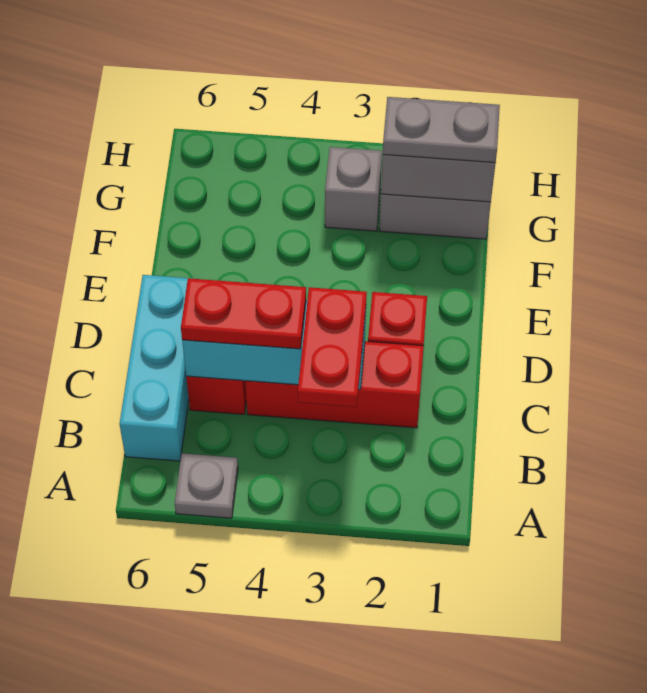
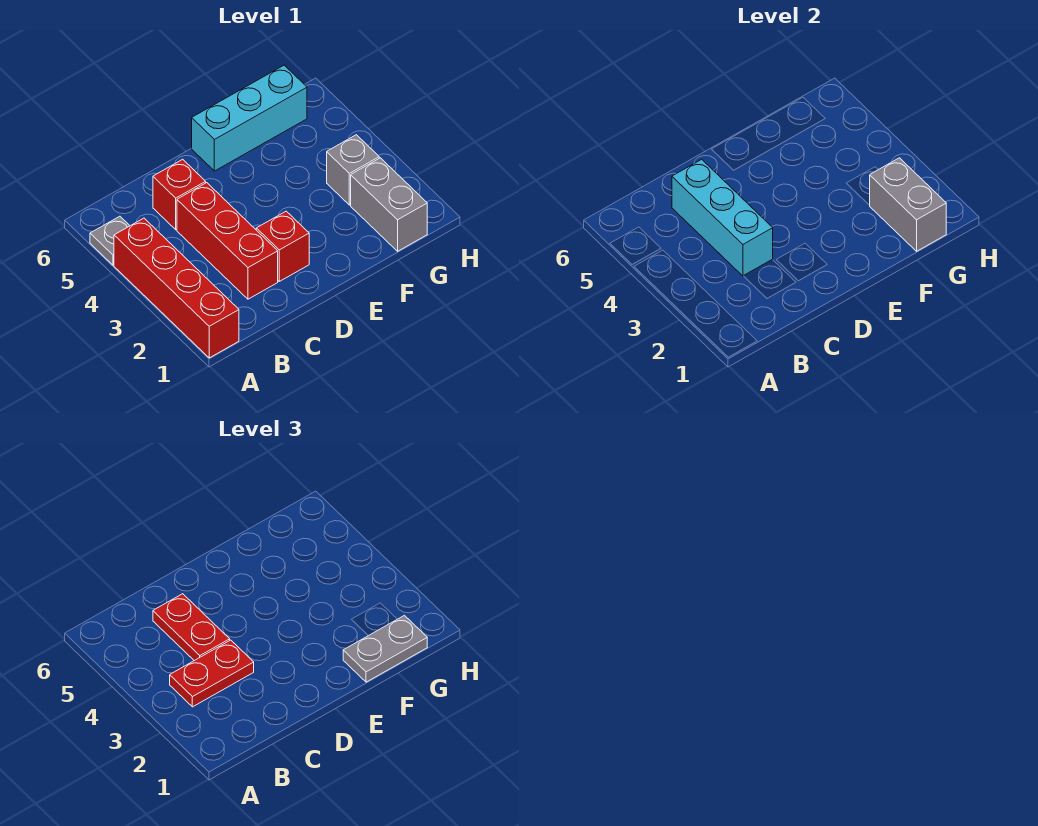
none -> red 1x4 brick [114,218,239,358]
cyan 1x3 brick [119,275,193,461] -> cyan 1x3 brick moved to [192,65,307,171]
grey 1x2 plate [383,97,500,163] -> grey 1x2 plate turned to [343,615,427,682]

